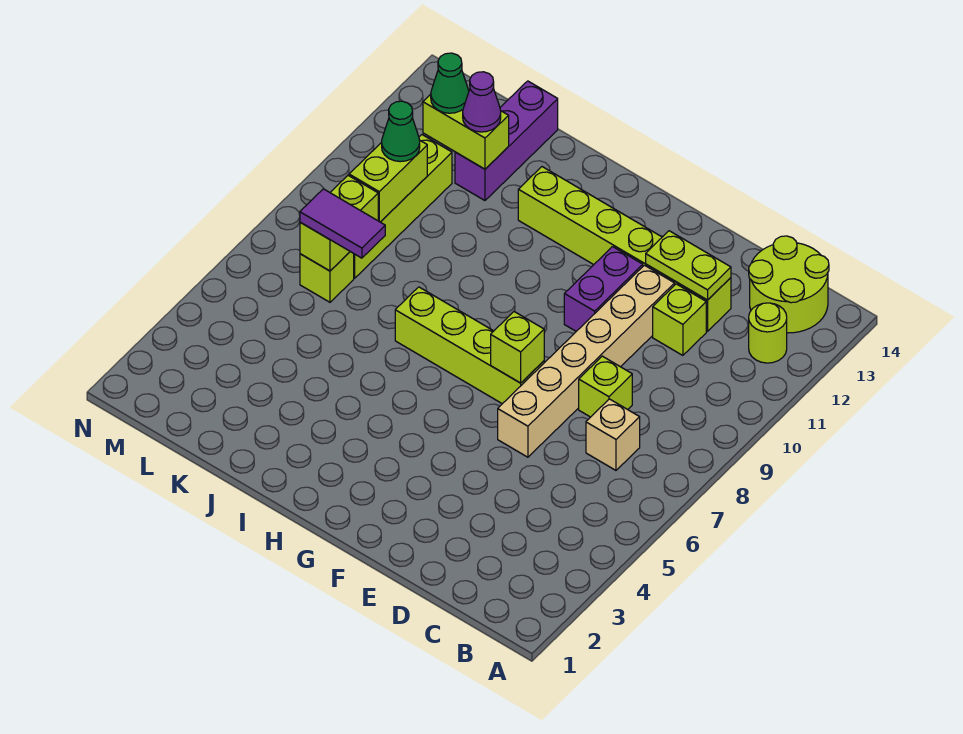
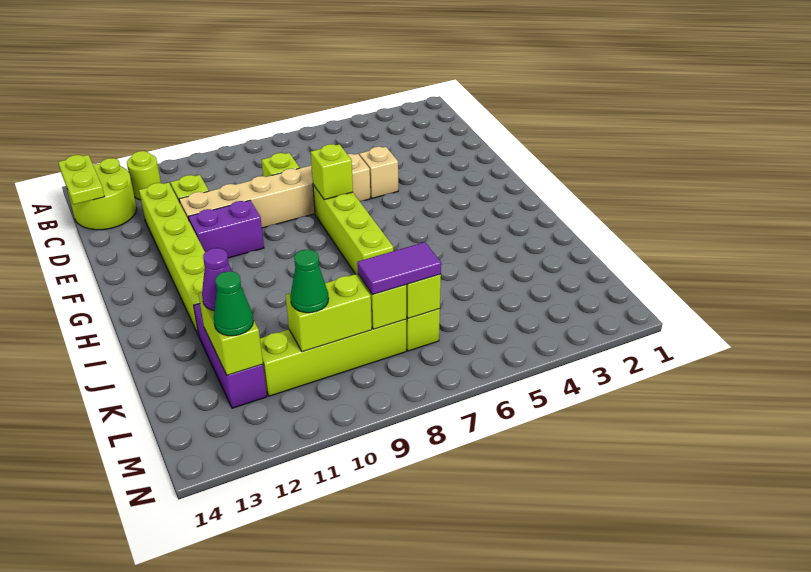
tan 1x1 brick [586,399,640,470] -> tan 1x1 brick moved to [359,147,398,198]
lime 1x2 plate [646,231,731,300] -> lime 1x2 plate moved to [58,155,104,204]
purple 1x2 tile [300,189,385,258] -> purple 1x2 tile turned to [357,242,441,295]
purple 1x3 brick [455,81,558,200] -> purple 1x3 brick turned to [194,304,267,408]

